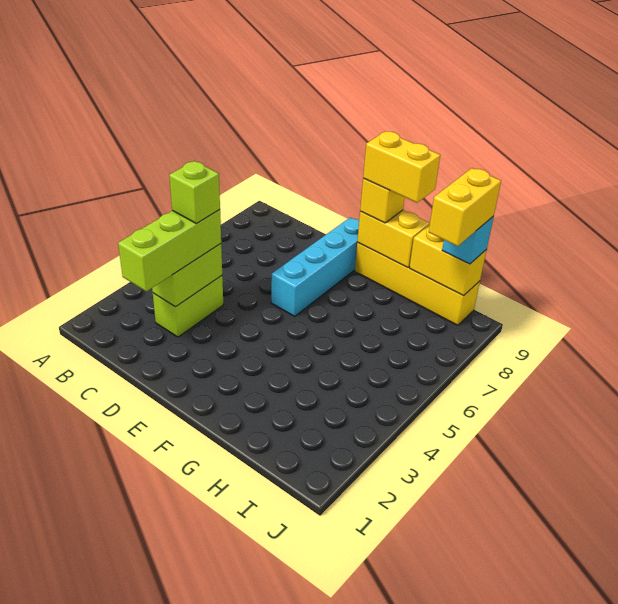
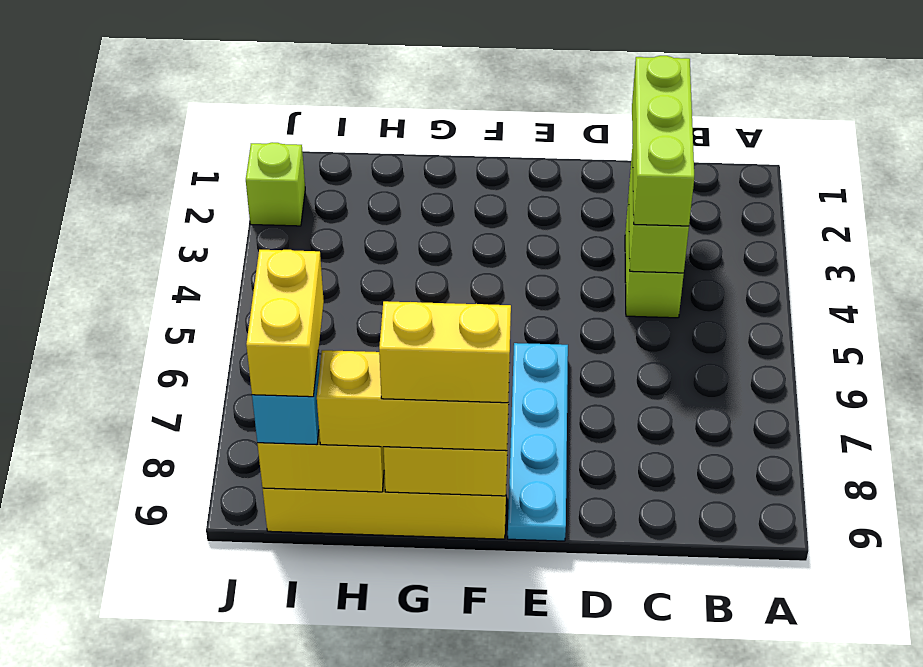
lime 1x1 brick [169,161,220,224] -> lime 1x1 brick moved to [246,142,305,226]
cyan 1x4 brick [271,217,359,316] -> cyan 1x4 plate [508,343,568,541]
yellow 1x1 brick [360,178,405,223] -> yellow 1x3 brick [317,350,510,451]

